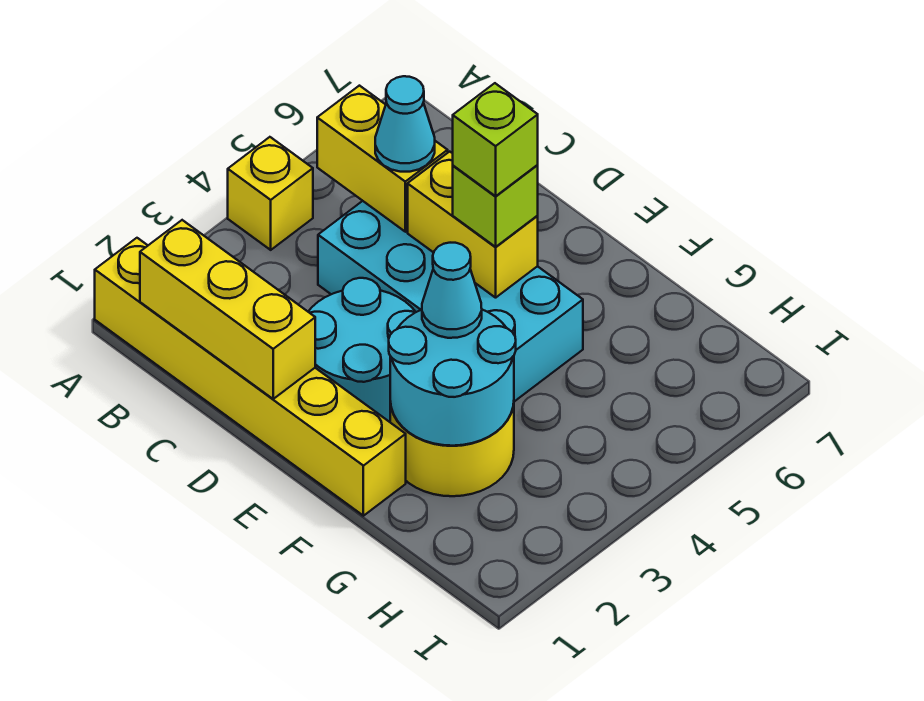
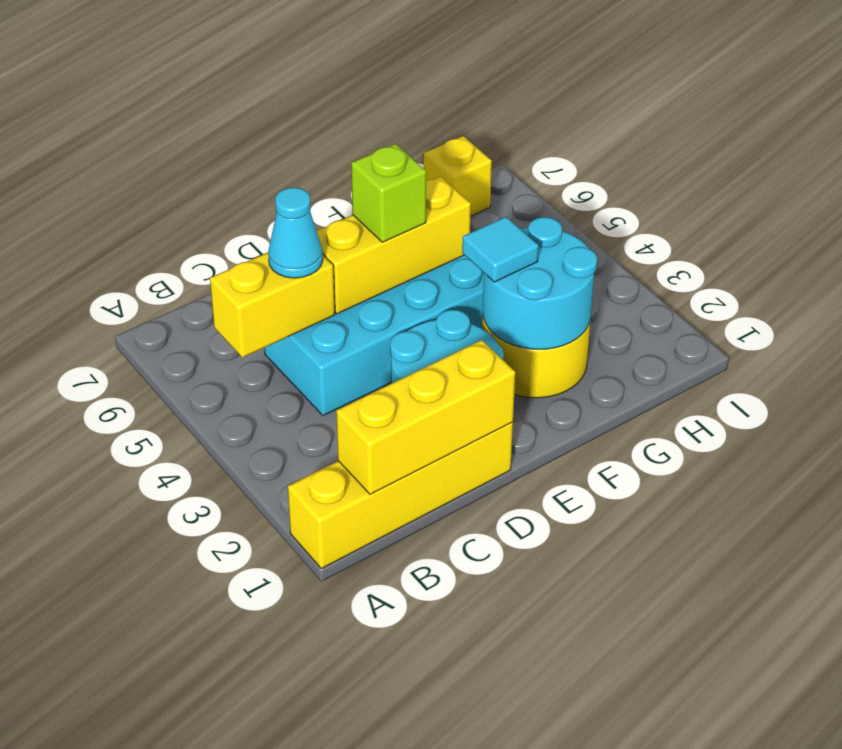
yellow 1x6 brick [95,238,406,516] -> yellow 1x4 brick [288,422,513,569]
yellow 1x1 brick [228,137,313,250] -> yellow 1x1 brick moved to [424,136,492,216]
yellow 1x2 brick [408,152,538,298] -> yellow 1x3 brick [317,176,471,314]
lime 1x1 brick [453,83,538,196] -> none
cyan 1x1 cone [422,243,482,338] -> cyan 1x1 tile [462,217,539,282]

